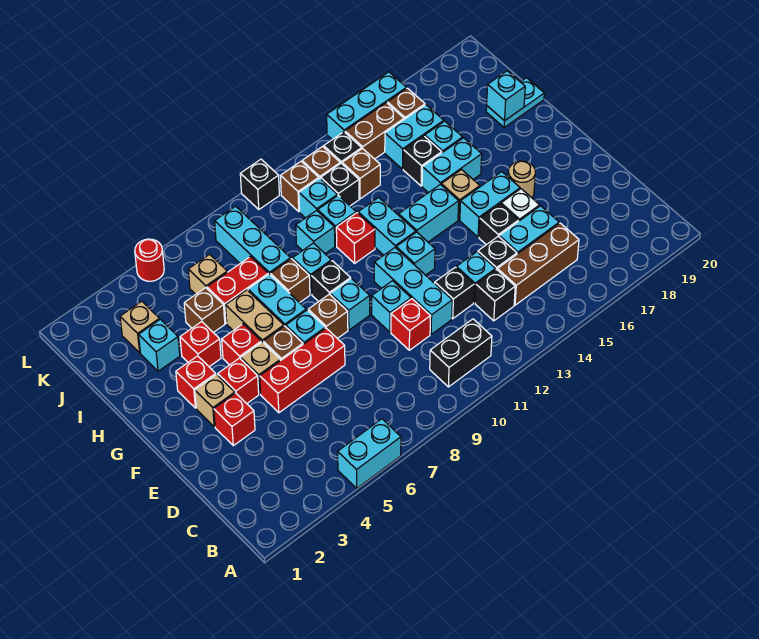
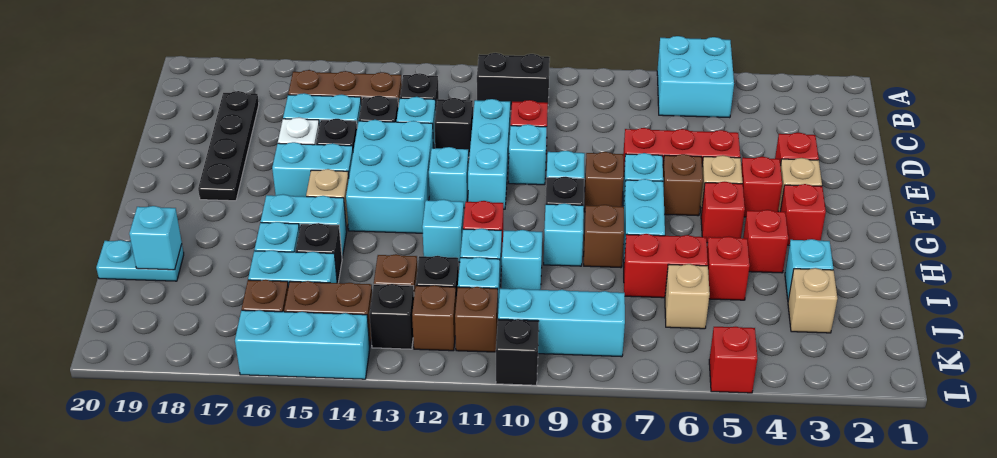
cyan 1x2 brick [338,419,401,488] -> cyan 2x2 brick [657,36,734,118]
none -> black 1x4 plate [198,91,259,201]
tan 1x1 round brick [508,161,535,198] -> none
tan 1x2 brick [226,290,284,342] -> none
cyan 1x2 brick [358,197,416,255] -> cyan 1x1 brick [422,199,464,262]
cyan 1x2 brick [399,184,459,242] -> cyan 2x3 brick [346,120,433,233]
brown 1x1 brick [184,288,225,333] -> red 1x1 brick [707,236,750,300]
cyan 1x3 brick [215,206,291,274] -> cyan 1x3 brick turned to [498,288,625,357]
red 1x1 round brick [135,239,164,281] -> red 1x1 brick [709,327,757,393]

